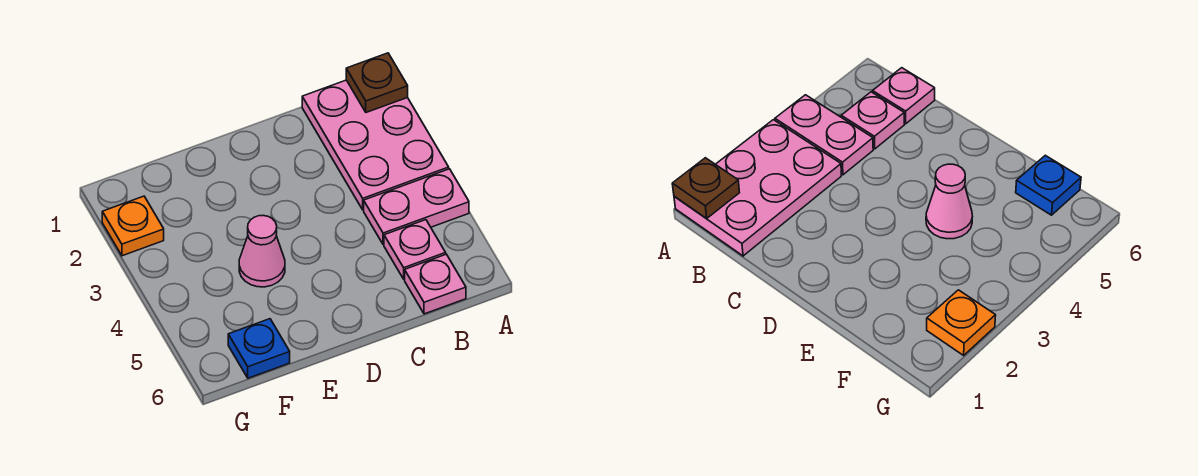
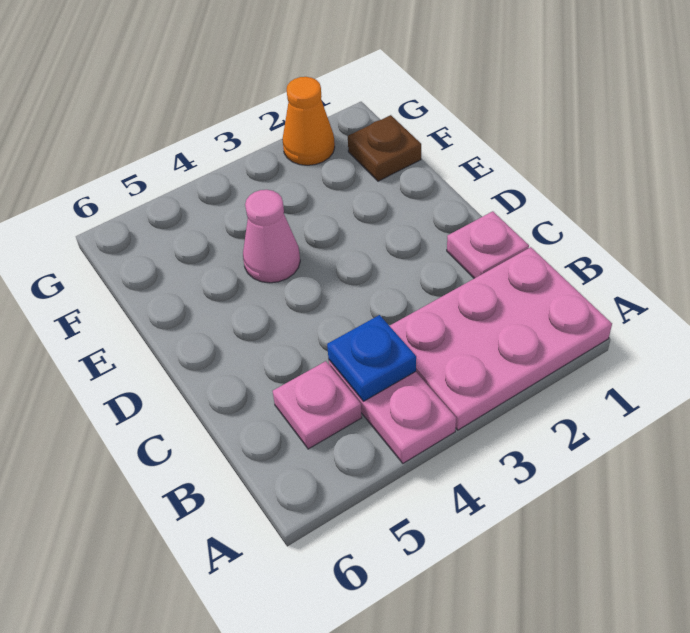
brown 1x1 plate [346,53,408,112] -> brown 1x1 plate moved to [348,115,421,181]
pink 1x1 plate [405,254,466,314] -> pink 1x1 plate moved to [447,211,529,278]
blue 1x1 plate [228,319,290,378] -> blue 1x1 plate moved to [327,315,416,401]
orange 1x1 plate [102,196,164,256] -> orange 1x1 cone [282,77,335,165]

